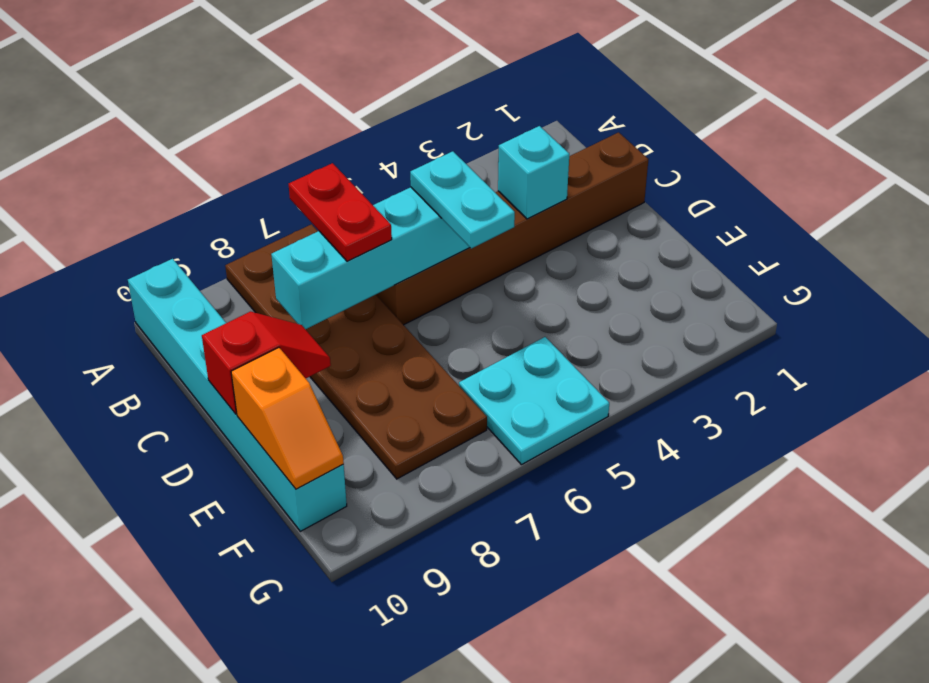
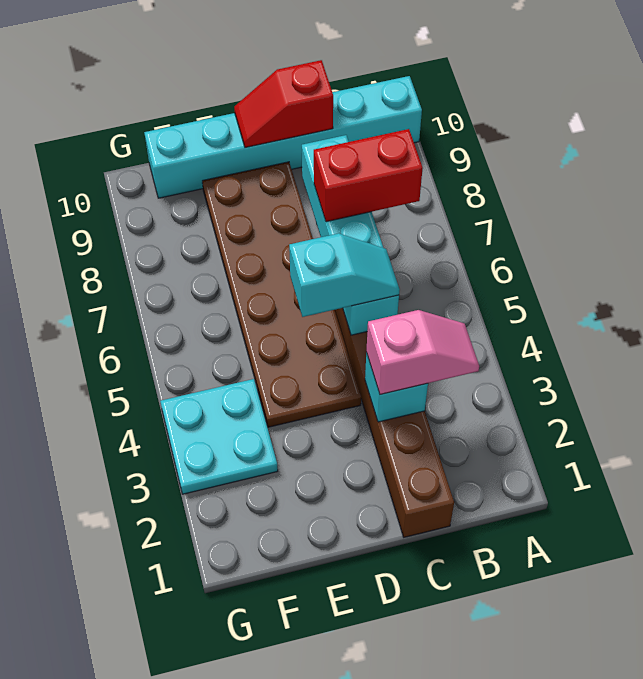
brown 2x6 plate [225,224,487,479] -> brown 2x6 plate turned to [202,162,361,427]
none -> pink 1x2 slope [366,310,479,394]
red 1x2 plate [289,163,392,261] -> red 1x2 brick [314,129,423,222]
cyan 1x2 plate [410,151,515,248] -> cyan 1x2 slope [289,233,400,317]
red 1x2 slope [202,312,331,414] -> red 1x2 slope turned to [234,60,333,148]
orange 1x2 slope [231,348,344,489] -> none
cyan 2x2 plate [459,337,609,465] -> cyan 2x2 plate moved to [160,379,278,494]

